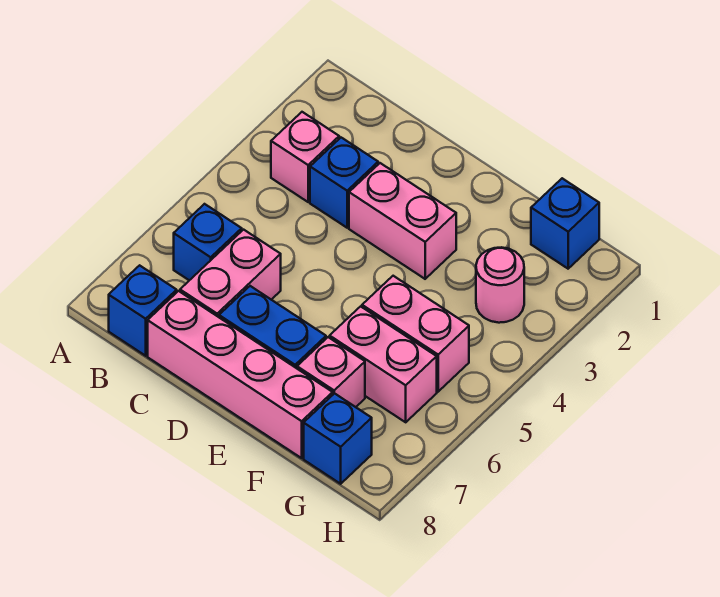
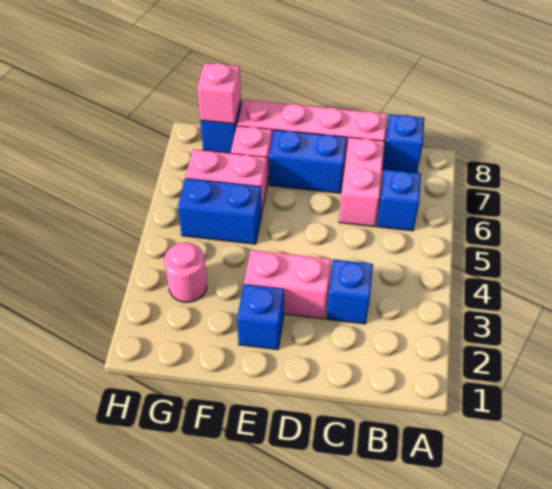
pink 1x1 brick [271,112,339,202] -> pink 1x1 brick moved to [197,63,241,124]
pink 1x2 brick [362,276,469,392] -> blue 1x2 brick [178,178,261,244]
blue 1x1 brick [531,178,599,269] -> blue 1x1 brick moved to [237,284,284,350]

